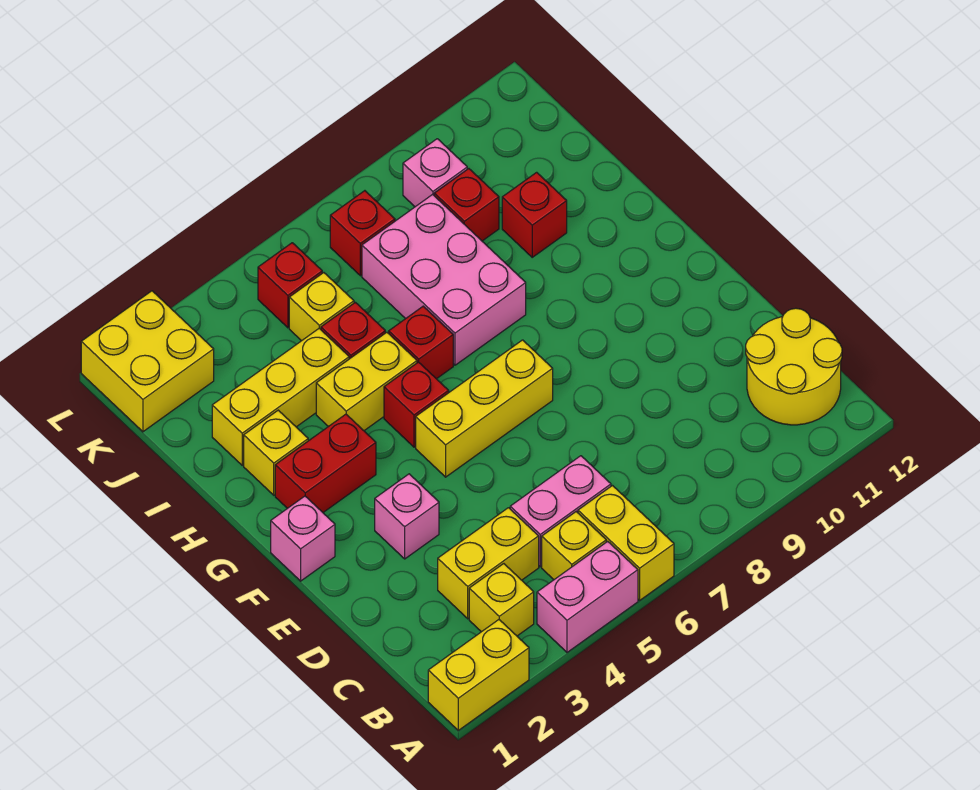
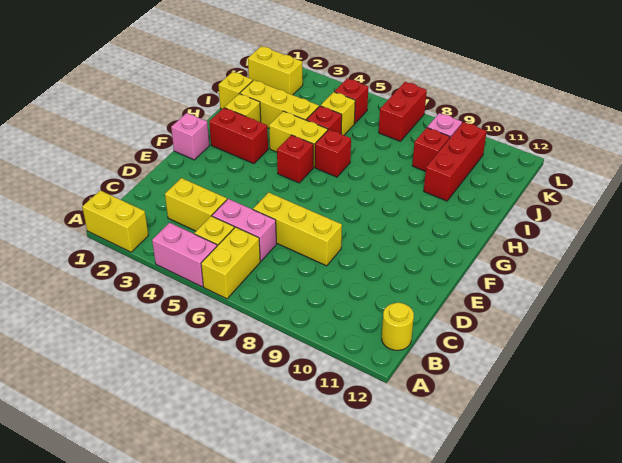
yellow 1x1 brick [469,564,534,636] -> yellow 1x1 brick moved to [218,72,253,109]
yellow 2x2 round brick [746,308,842,425] -> yellow 1x1 round brick [382,303,414,350]
pink 1x1 brick [375,474,439,559] -> none
yellow 1x3 brick [416,340,553,477] -> yellow 1x3 brick moved to [253,192,342,266]
pink 2x3 brick [362,194,526,365] -> none
red 1x1 brick [502,172,567,257] -> red 1x3 brick [424,122,487,201]
yellow 2x2 brick [81,291,214,432] -> yellow 1x2 brick [248,46,303,95]
red 1x1 brick [330,191,395,276] -> red 1x2 brick [379,82,427,141]

